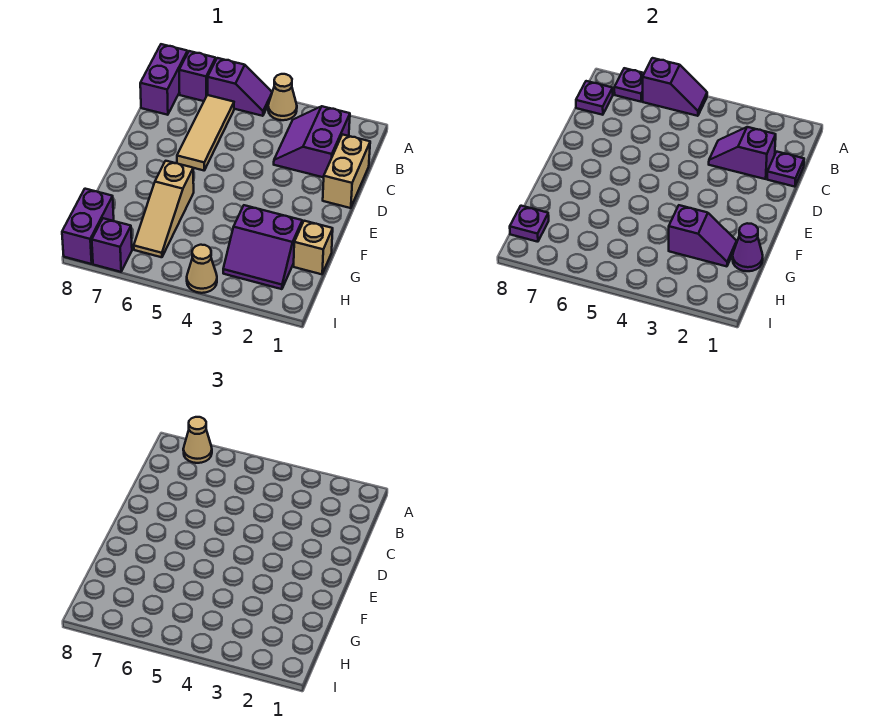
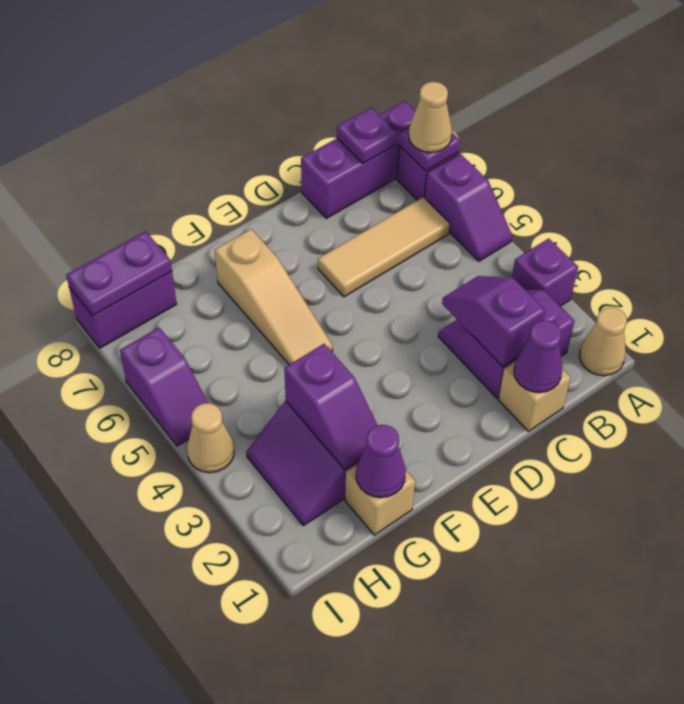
tan 1x1 cone [268,74,297,120] -> tan 1x1 cone moved to [579,307,627,376]
purple 1x2 slope [643,58,707,116] -> purple 1x2 slope moved to [120,328,208,446]
purple 1x2 brick [140,44,188,115] -> purple 1x3 brick [301,101,415,218]
tan 1x2 brick [323,134,370,208] -> tan 1x1 brick [499,362,571,431]
purple 1x1 plate [767,152,804,187] -> purple 1x1 cone [514,321,562,393]
tan 1x3 slope [134,161,194,257] -> tan 1x3 slope turned to [215,229,333,365]
purple 1x1 plate [510,206,549,242] -> purple 1x2 plate [66,231,172,316]
purple 1x1 brick [92,218,132,272] -> purple 1x1 brick moved to [512,238,578,306]

